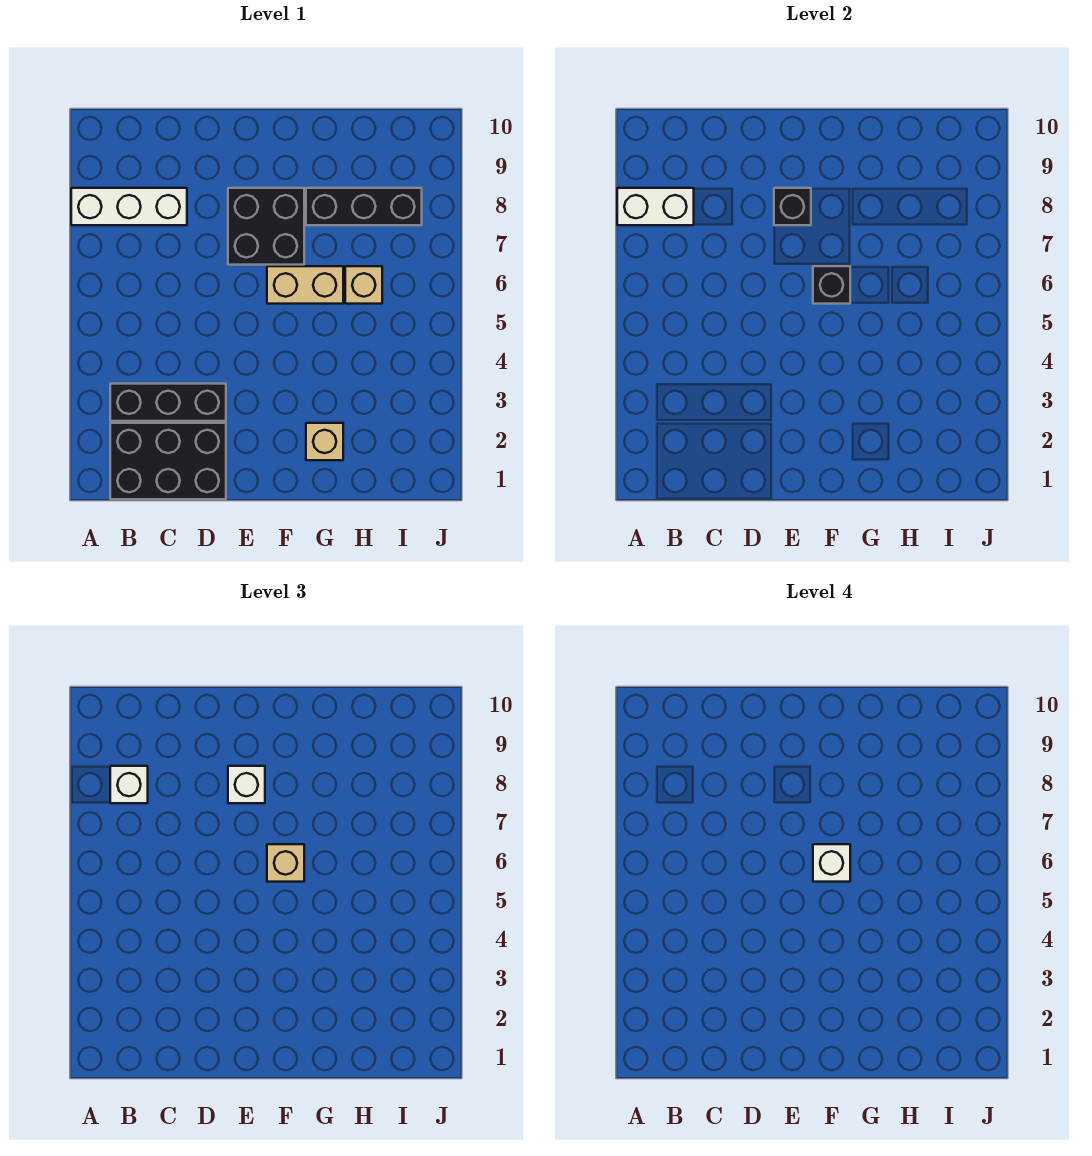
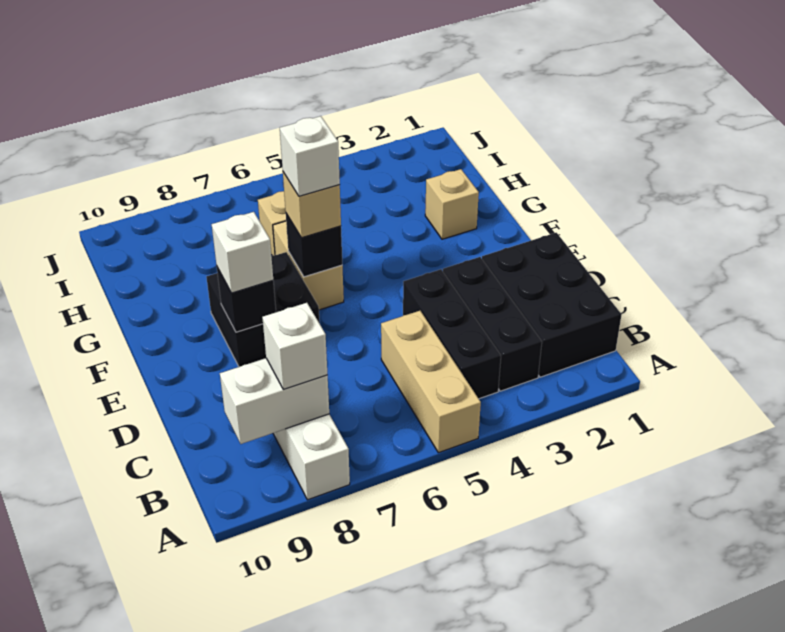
none -> tan 1x3 brick [381,311,481,453]
white 1x2 brick [617,188,694,225] -> white 1x2 brick turned to [220,358,329,444]
black 1x3 brick [306,188,422,225] -> black 1x3 brick moved to [403,269,501,399]

